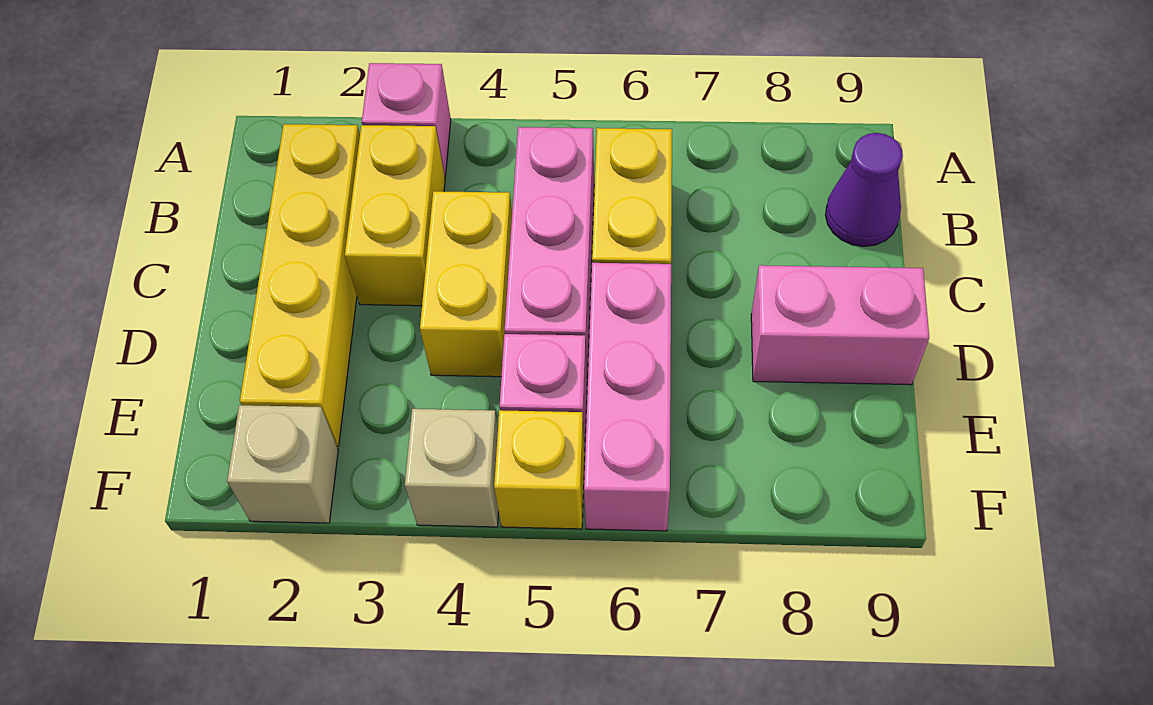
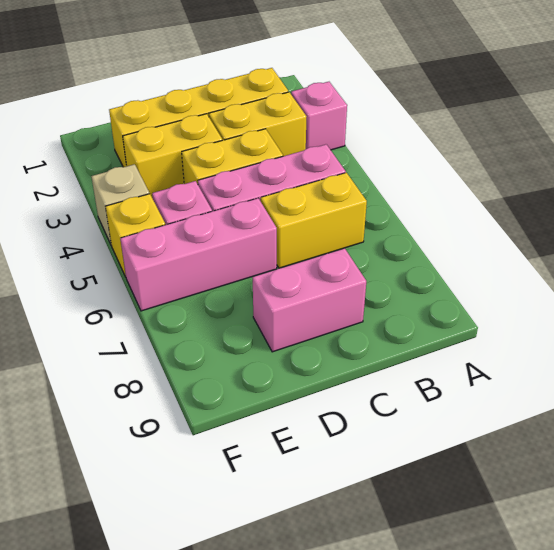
purple 1x1 cone [825,133,903,246] -> none
none -> yellow 1x2 brick [123,114,222,198]
pink 1x2 brick [751,265,929,385] -> pink 1x2 brick turned to [253,248,366,352]
tan 1x1 brick [227,405,338,523] -> none

